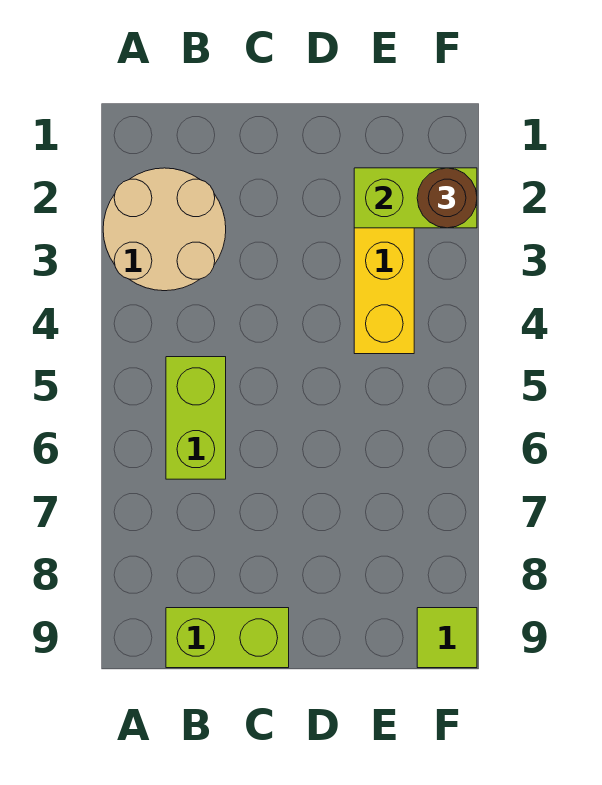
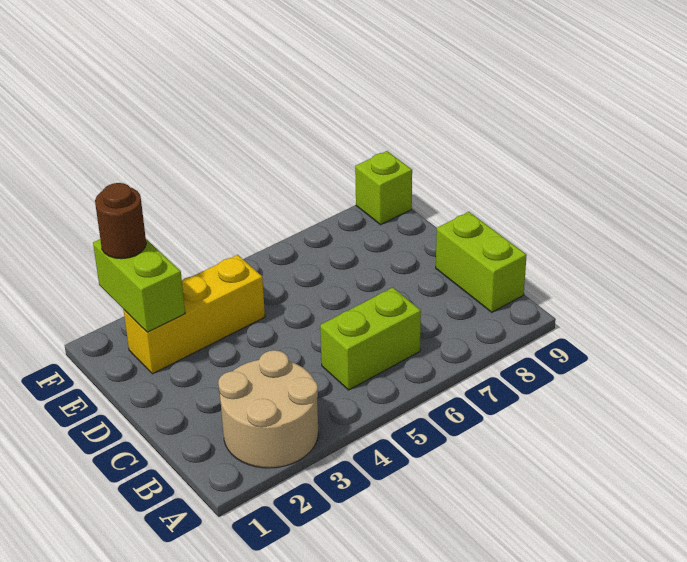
lime 1x1 tile [417,608,477,668] -> lime 1x1 brick [355,151,412,225]

